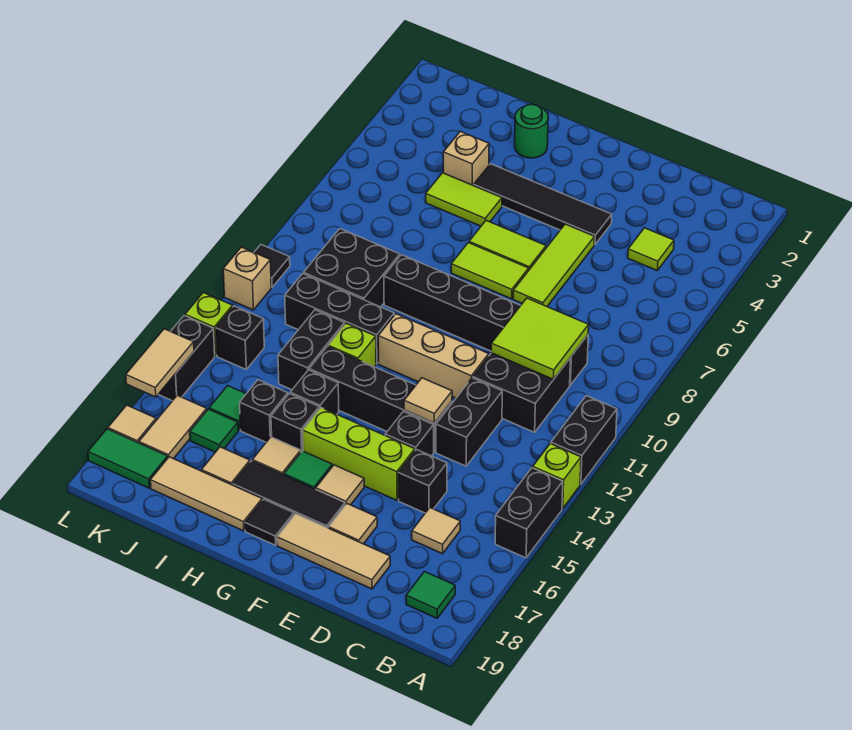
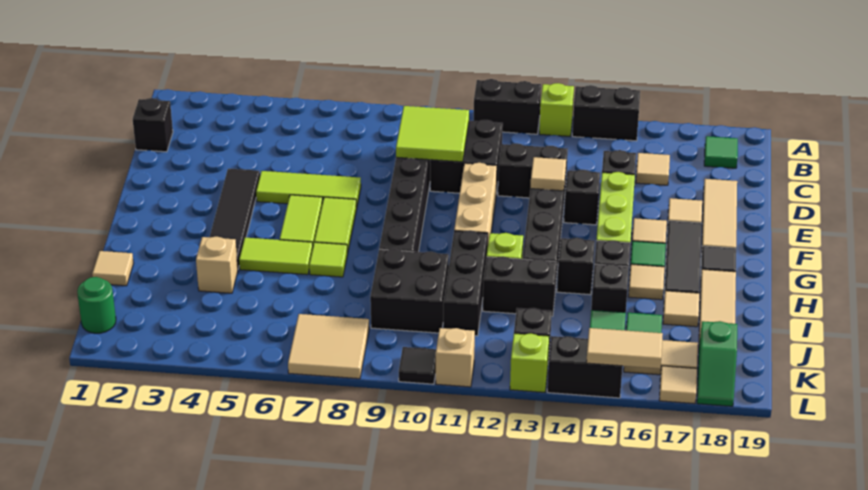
none -> black 1x1 brick [133,98,173,152]
lime 1x1 tile [628,228,674,270] -> lime 1x1 tile moved to [309,242,348,277]
green 1x1 round brick [515,104,548,158] -> green 1x1 round brick moved to [77,277,116,333]
lime 1x2 tile [426,173,502,226] -> lime 1x2 tile turned to [239,238,313,275]
none -> tan 1x1 tile [92,251,134,286]
none -> tan 2x2 tile [288,314,369,379]
green 1x2 tile [88,429,168,488] -> green 1x2 slope [697,321,737,406]

